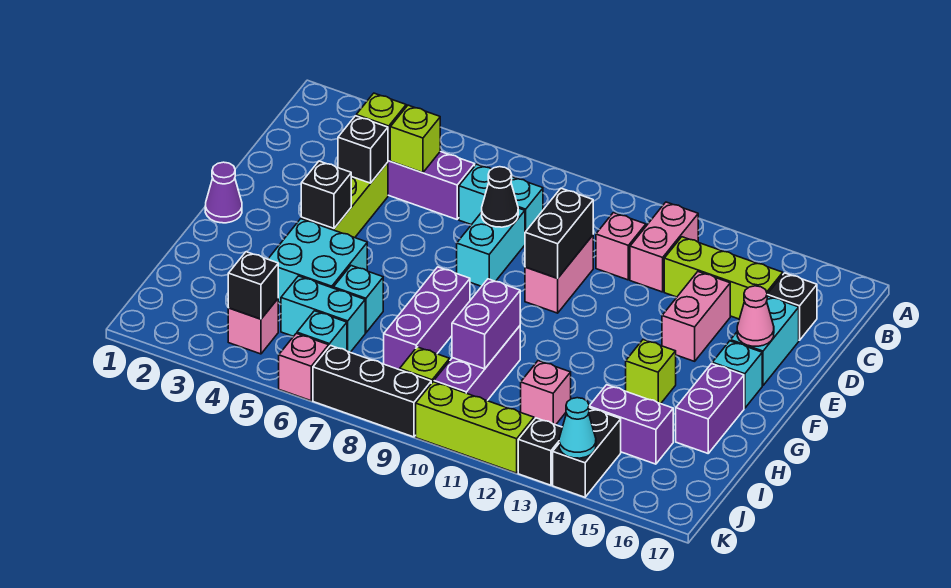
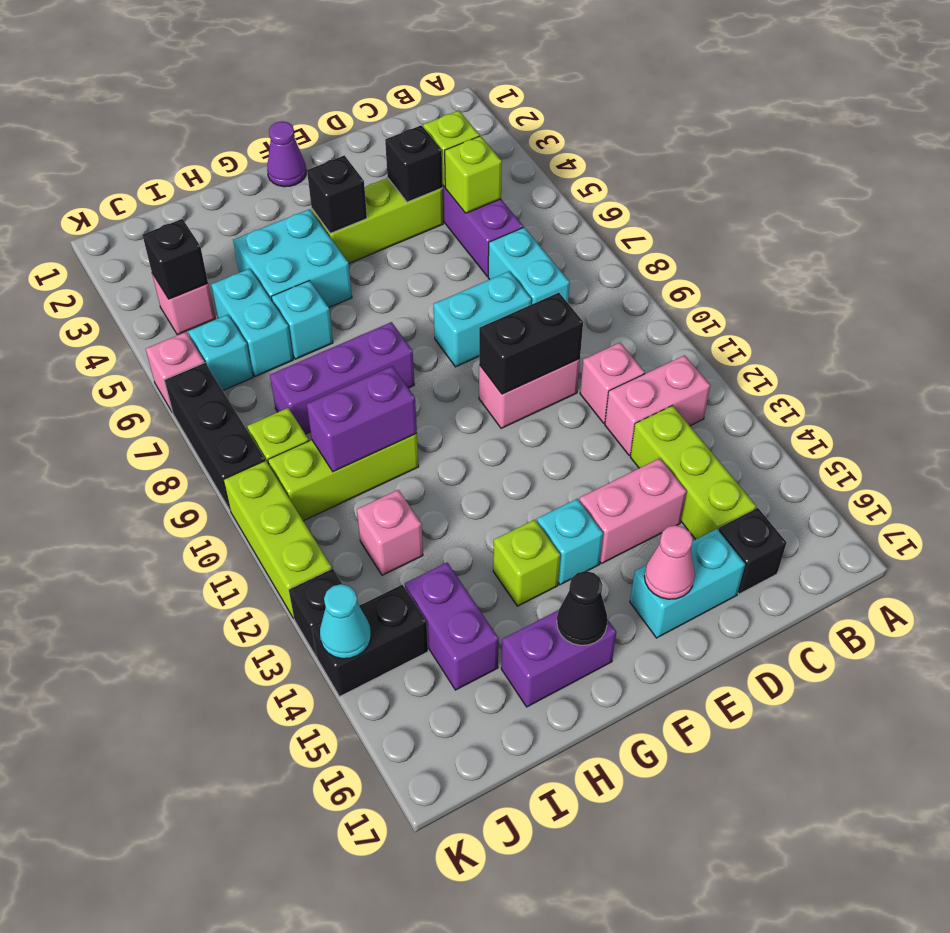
black 1x1 cone [482,167,518,227] -> black 1x1 cone moved to [557,571,608,645]
cyan 1x1 brick [712,341,762,408] -> cyan 1x1 brick moved to [537,499,603,585]
purple 1x3 brick [434,326,520,401] -> lime 1x3 brick [268,434,419,521]

